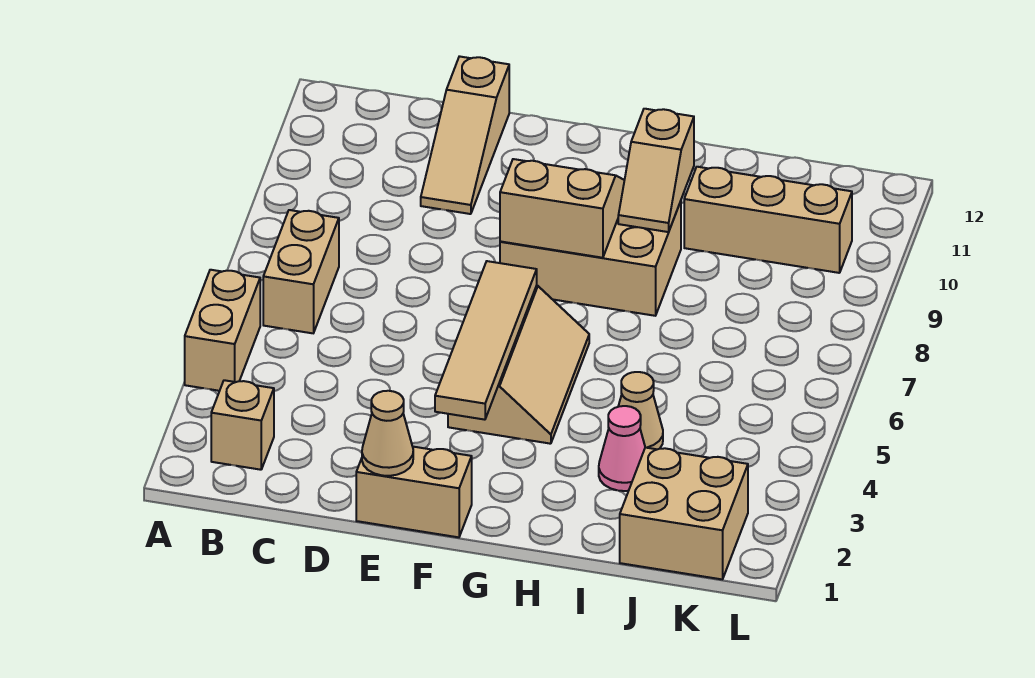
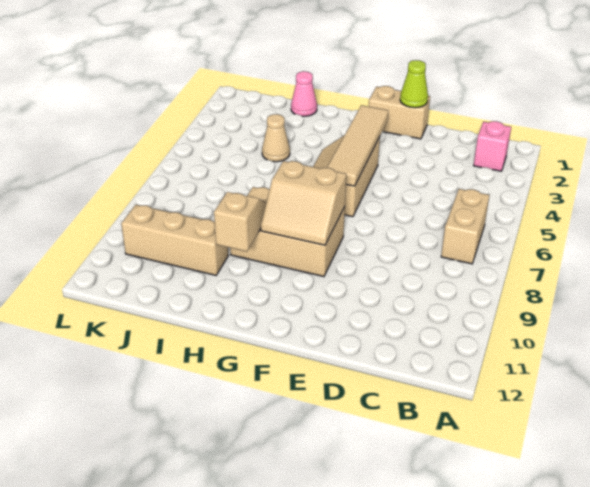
tan 1x2 brick [185,270,260,391] -> none
tan 1x1 brick [211,380,274,470] -> pink 1x1 brick [474,121,511,171]
tan 1x3 slope [421,56,509,214] -> none
tan 1x1 cone [362,391,413,476] -> lime 1x1 cone [400,60,428,108]
pink 1x1 cone [599,406,645,491] -> pink 1x1 cone moved to [291,71,317,116]
tan 2x2 brick [620,448,748,579] -> none

